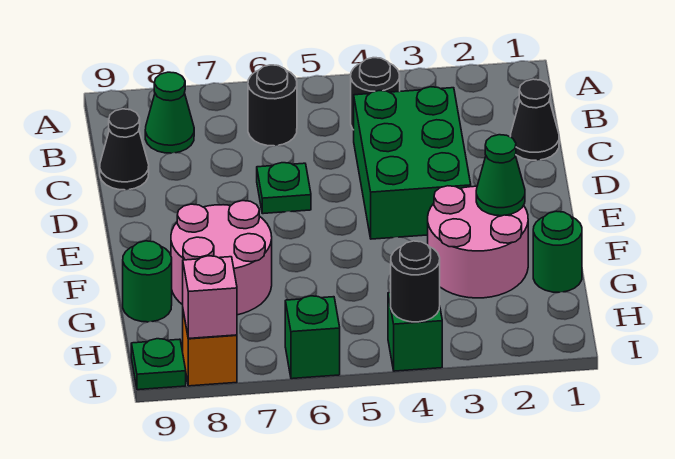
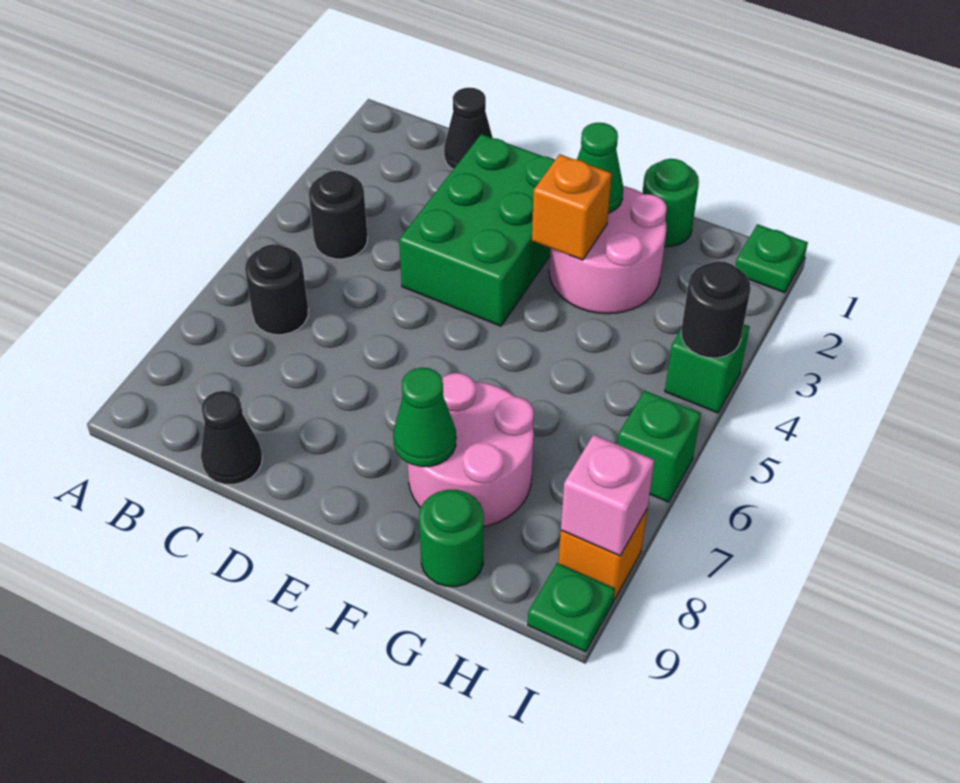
green 1x1 cone [145,72,194,153] -> green 1x1 cone moved to [393,368,456,467]
green 2x3 brick [354,87,471,239] -> green 2x3 brick turned to [399,134,555,326]
green 1x1 plate [257,163,311,214] -> green 1x1 plate moved to [735,224,808,293]
none -> orange 1x1 brick [532,154,612,260]

